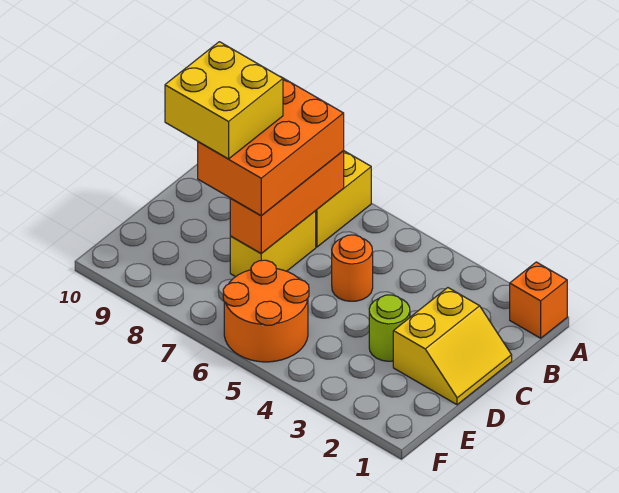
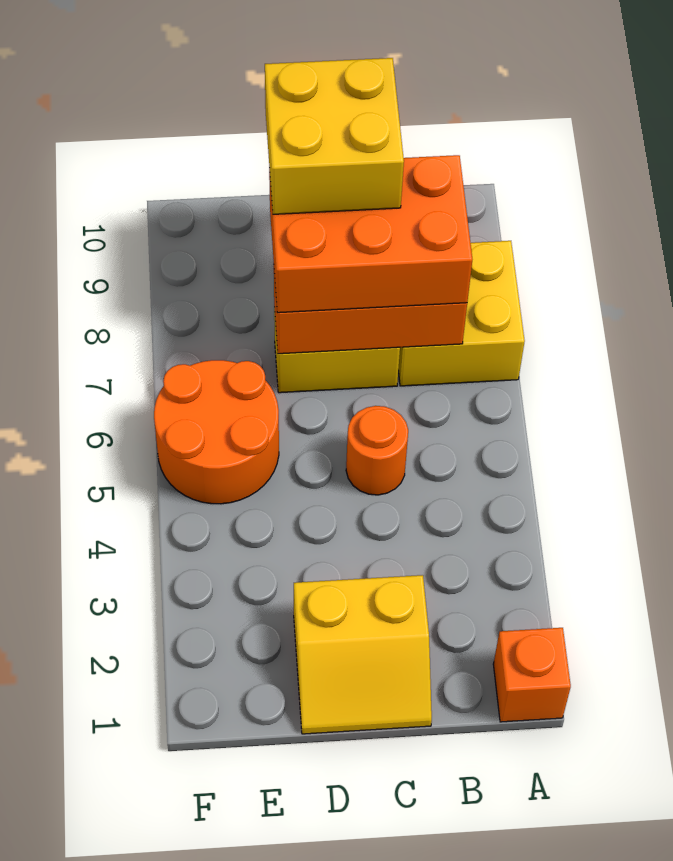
lime 1x1 round brick [369,295,410,361] -> none

